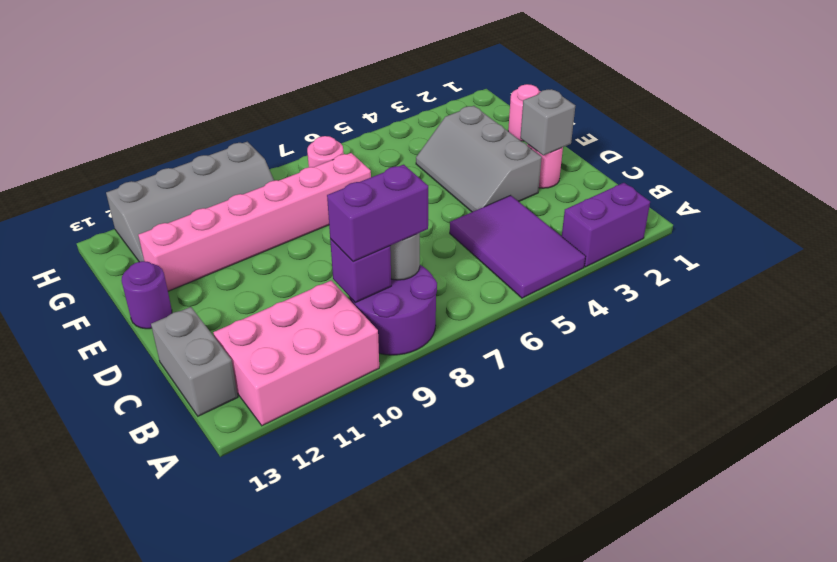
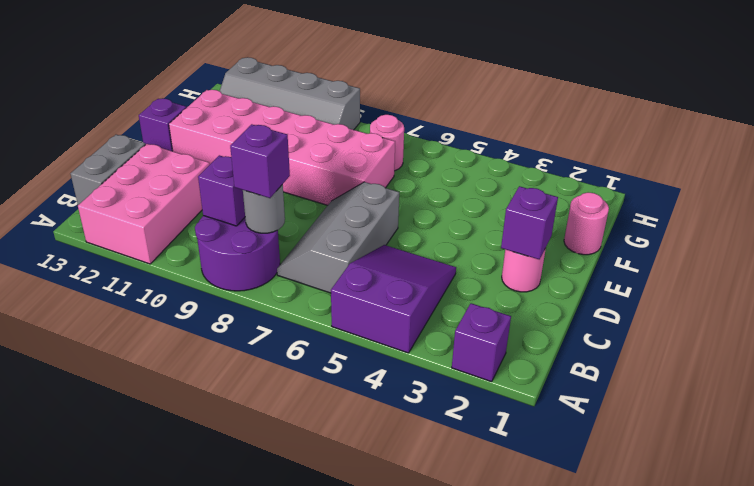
purple 1x2 brick [562,183,650,267] -> purple 1x1 brick [452,303,511,382]
purple 2x3 tile [450,195,586,298] -> purple 2x3 slope [331,245,456,353]
pink 2x3 brick [213,280,379,426] -> pink 2x3 brick turned to [78,144,209,264]
purple 1x2 brick [327,165,428,262] -> purple 1x1 brick [230,124,290,198]
grey 1x1 brick [520,89,575,155] -> purple 1x1 brick [501,186,558,259]
grey 2x3 slope [416,106,542,212] -> grey 2x3 slope moved to [277,182,399,293]
purple 1x1 round brick [121,261,172,329] -> purple 1x1 brick [139,98,187,151]
pink 1x6 brick [138,153,371,291] -> pink 2x6 brick [169,90,395,205]

